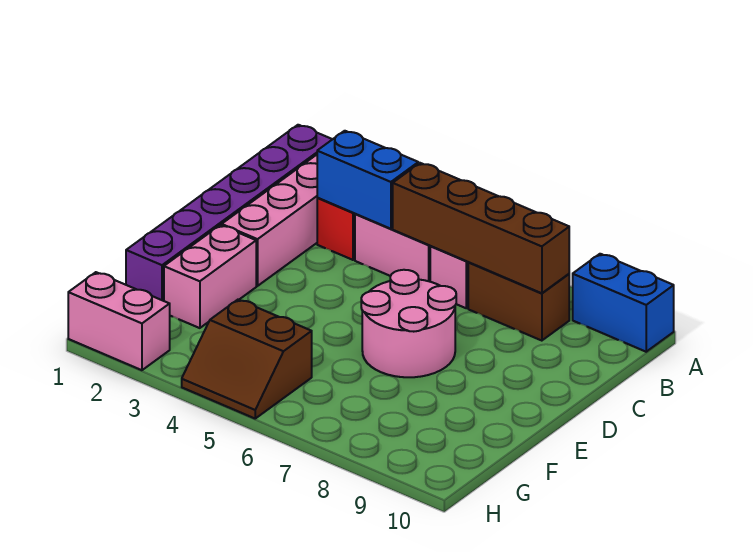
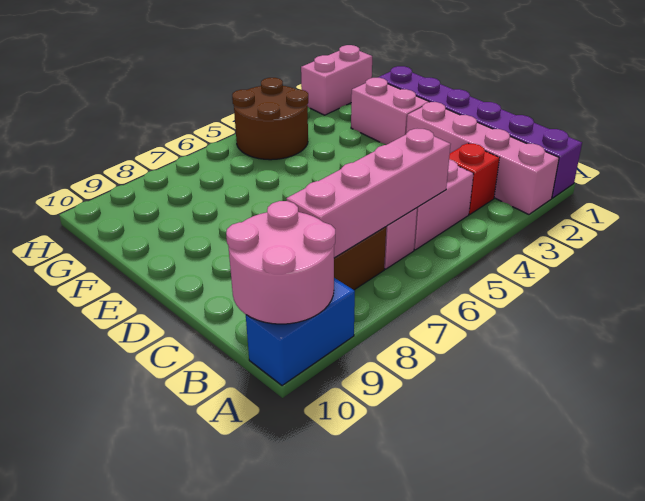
blue 1x2 brick [317,131,418,229] -> none
brown 1x4 brick [393,163,569,293] -> pink 1x4 brick [286,129,451,258]
pink 2x2 round brick [361,270,456,377] -> pink 2x2 round brick moved to [226,201,335,324]
brown 2x2 slope [182,300,312,418] -> brown 2x2 round brick [232,78,308,160]

